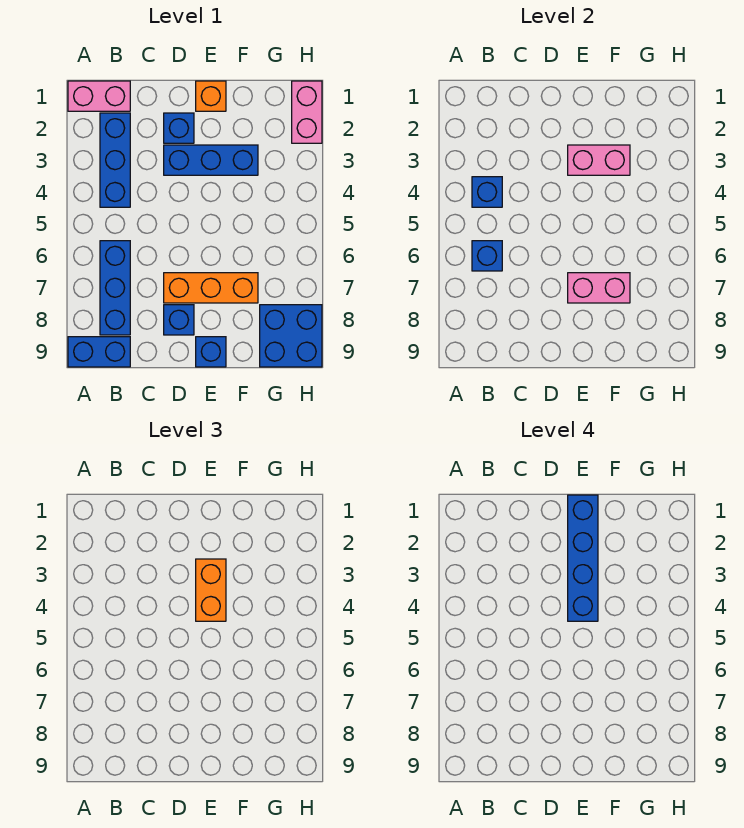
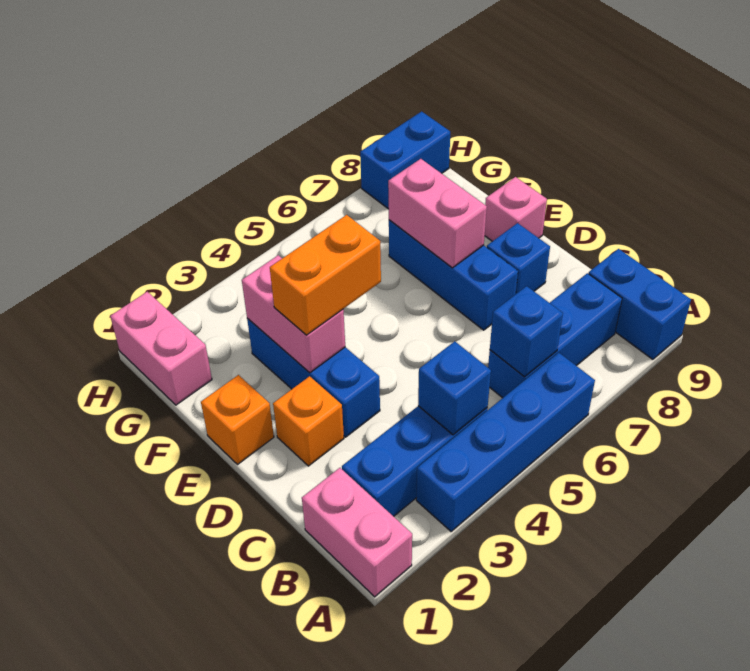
blue 1x1 brick [164,113,194,143] -> orange 1x1 brick [273,376,344,466]
orange 1x3 brick [164,273,258,303] -> blue 1x3 brick [389,220,518,330]
blue 1x4 brick [568,495,598,621] -> blue 1x4 brick moved to [416,353,595,531]
blue 1x1 brick [196,337,226,367] -> pink 1x1 brick [485,177,547,241]
blue 2x2 brick [260,305,322,367] -> blue 1x2 brick [360,111,450,209]
pink 1x2 brick [292,81,322,143] -> pink 1x2 brick turned to [110,292,212,405]

